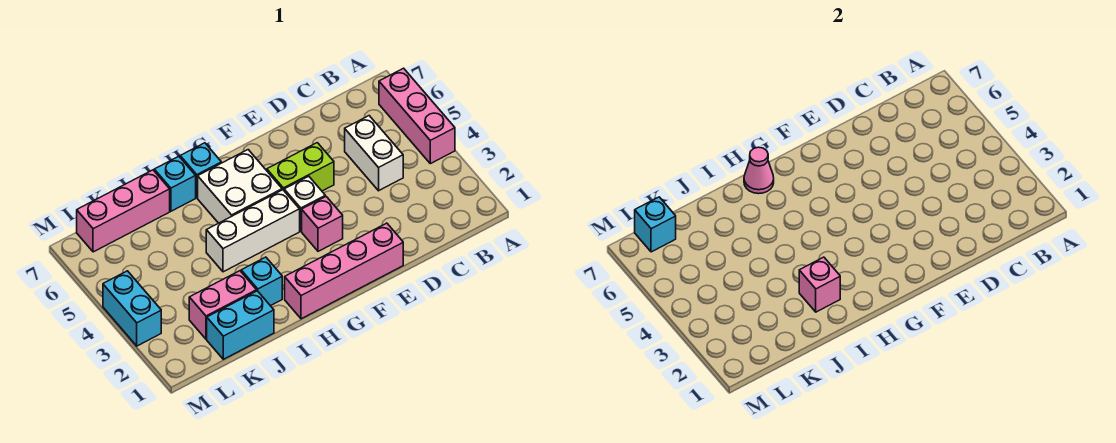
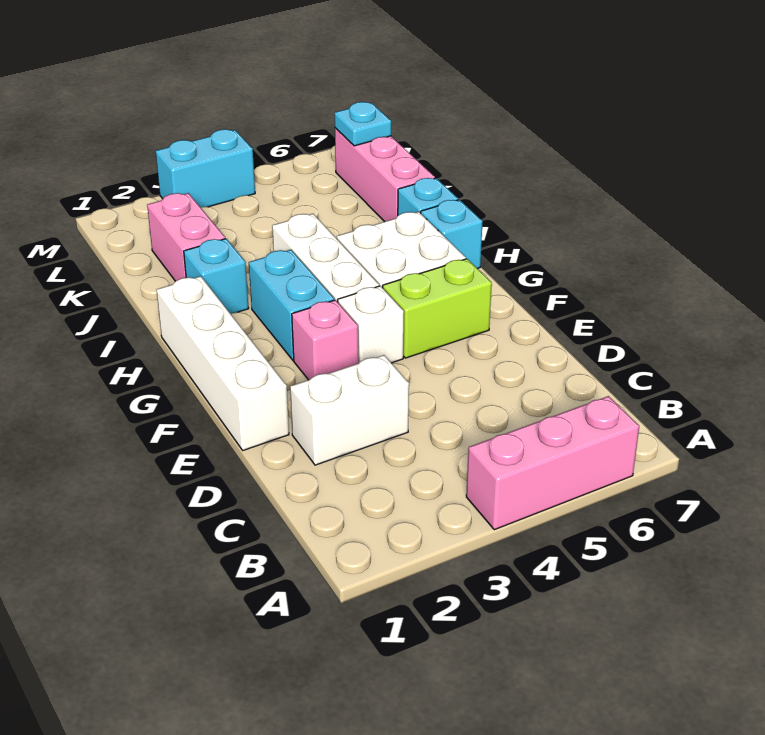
white 1x2 brick [345,116,403,191] -> white 1x2 brick moved to [290,355,409,465]
pink 1x4 brick [285,223,403,319] -> white 1x4 brick [157,276,289,450]
lime 1x2 brick [267,143,334,191] -> lime 1x2 brick turned to [383,259,492,358]
pink 1x1 cone [744,147,774,194] -> none
pink 1x1 brick [799,257,840,312] -> none
cyan 1x2 brick [207,291,274,359] -> cyan 1x2 brick moved to [249,250,334,360]
cyan 1x1 brick [635,197,676,252] -> cyan 1x1 plate [335,102,391,146]

